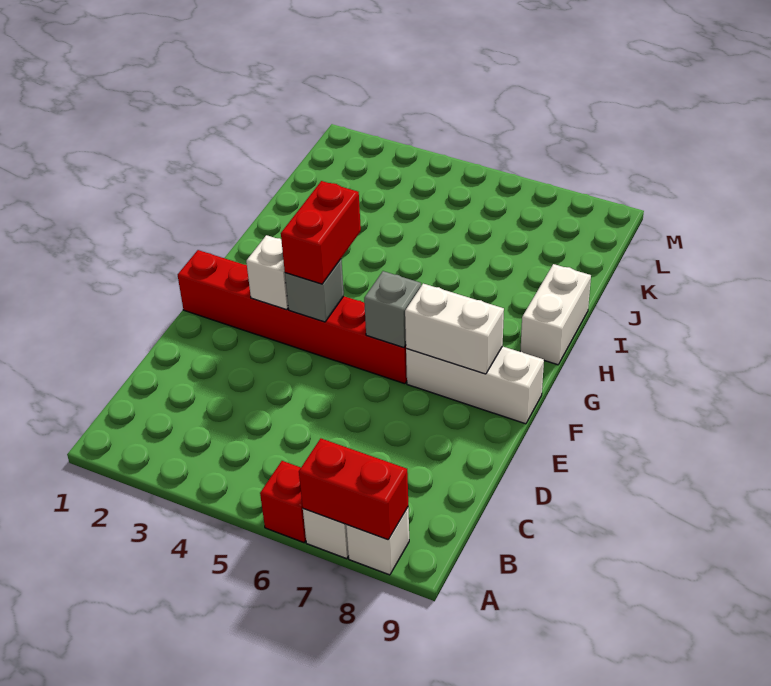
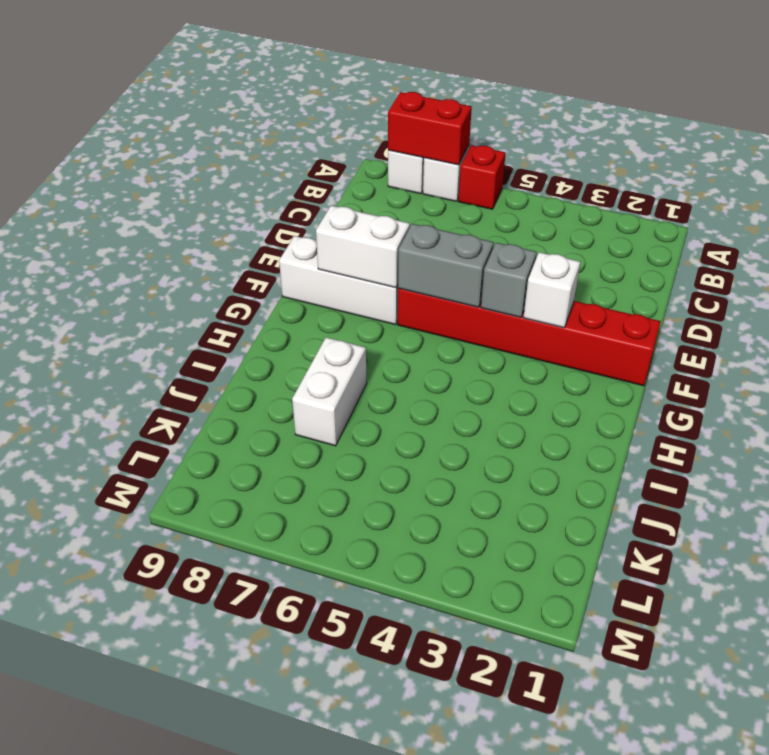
red 1x2 brick [281,181,361,284] -> none
grey 1x1 brick [364,271,421,347] -> grey 1x2 brick [398,224,494,307]
white 1x2 brick [520,264,591,365] -> white 1x2 brick moved to [292,337,367,446]

